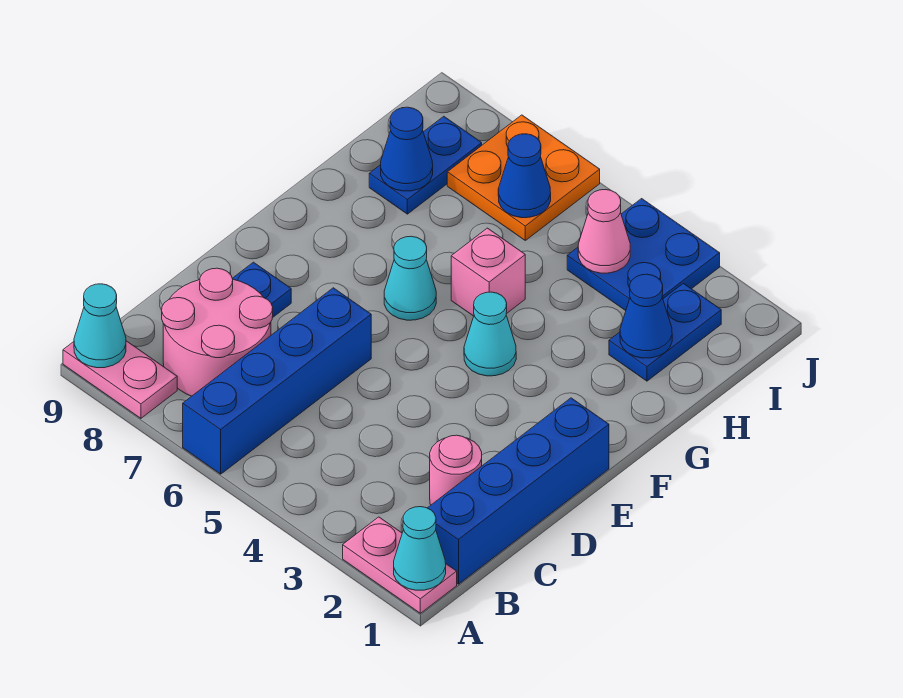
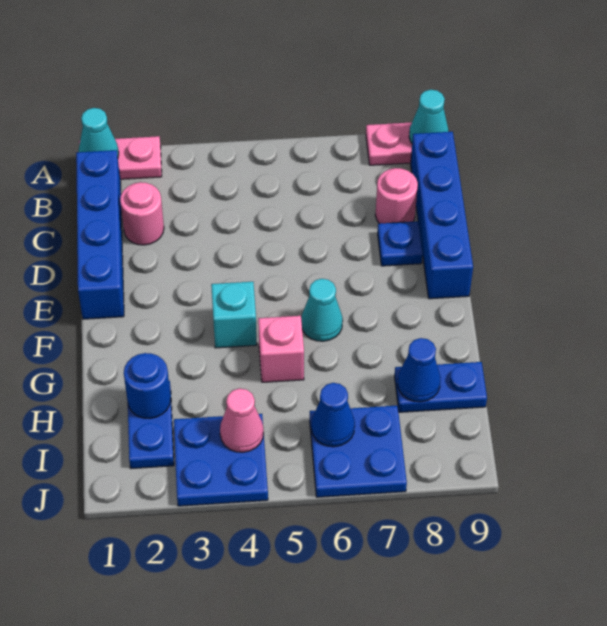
blue 1x4 brick [183,288,371,474] -> blue 1x4 brick moved to [411,132,473,299]
pink 2x2 round brick [162,268,273,396] -> pink 1x1 round brick [375,168,418,224]
cyan 1x1 cone [464,292,516,376] -> cyan 1x1 brick [211,282,257,348]
blue 1x1 cone [620,274,672,358] -> blue 1x1 round brick [124,353,171,419]
blue 1x2 plate [369,116,482,214] -> blue 1x2 plate turned to [395,362,487,412]
orange 2x2 plate [447,115,600,240] -> blue 2x2 plate [310,406,407,497]

